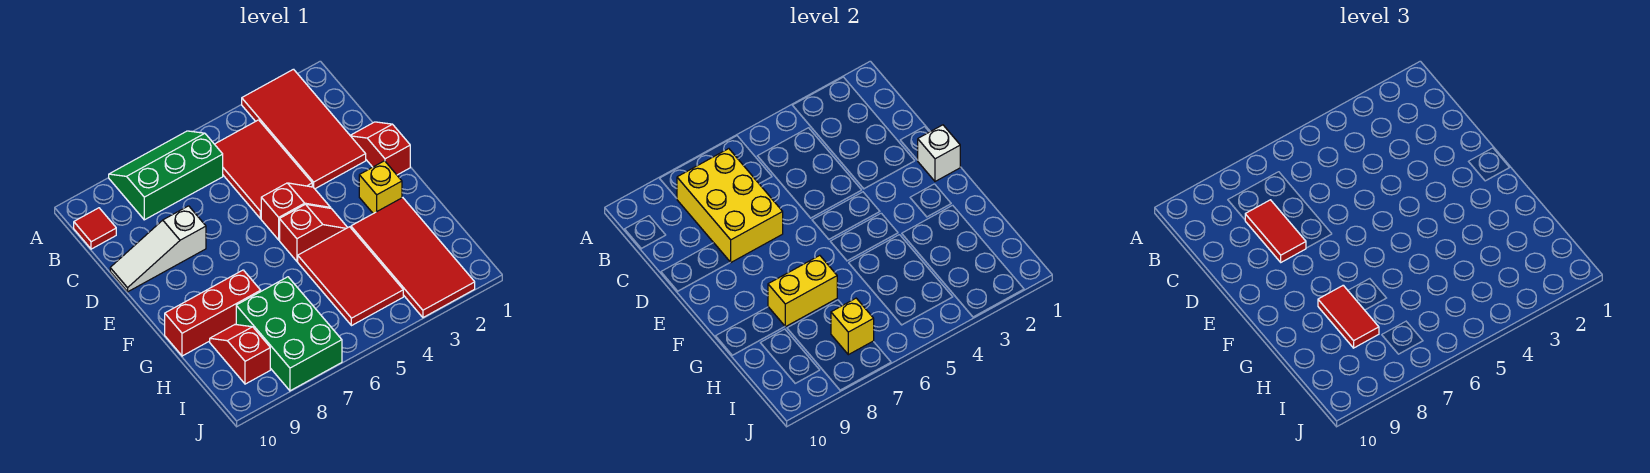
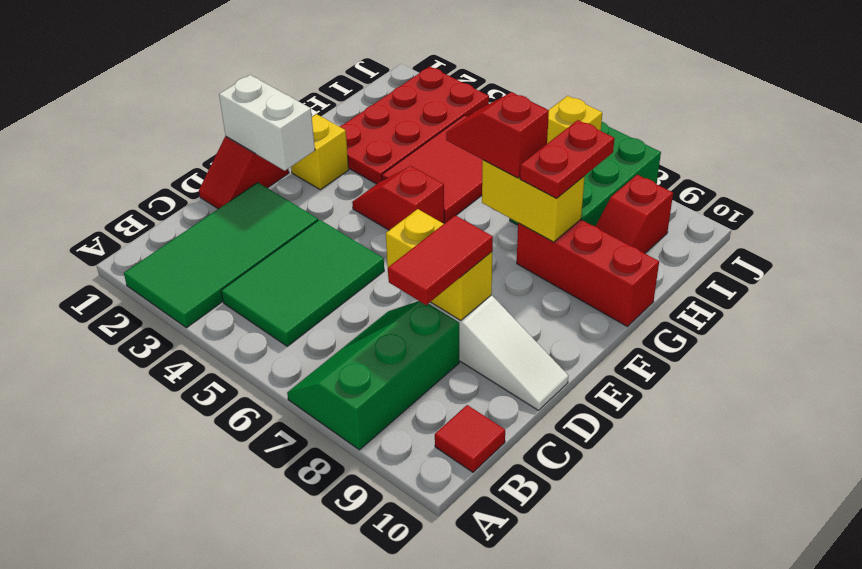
red 2x4 tile [242,69,366,189] -> green 2x4 tile [124,183,318,328]
green 2x3 slope [109,131,223,220] -> green 2x3 slope turned to [287,301,459,450]
red 2x3 tile [215,120,312,219] -> green 2x3 tile [221,220,384,346]
yellow 2x3 brick [677,149,783,262] -> yellow 1x2 brick [386,209,492,321]
white 1x1 brick [918,125,960,181] -> white 1x2 brick [219,75,315,171]
red 1x2 slope [261,183,331,240] -> red 1x2 slope moved to [446,92,549,178]
red 2x4 tile [351,198,475,318] -> red 2x4 plate [339,66,489,184]
red 1x2 tile [1318,285,1379,348] -> red 1x2 plate [520,120,615,198]

